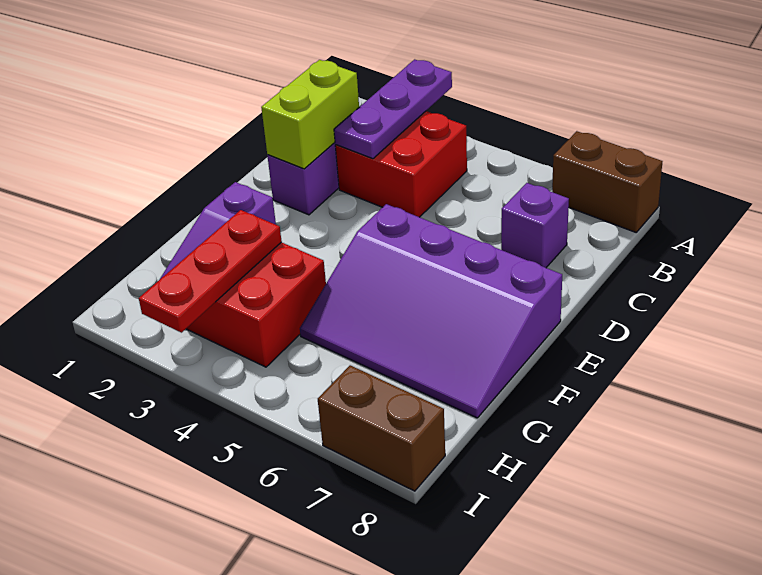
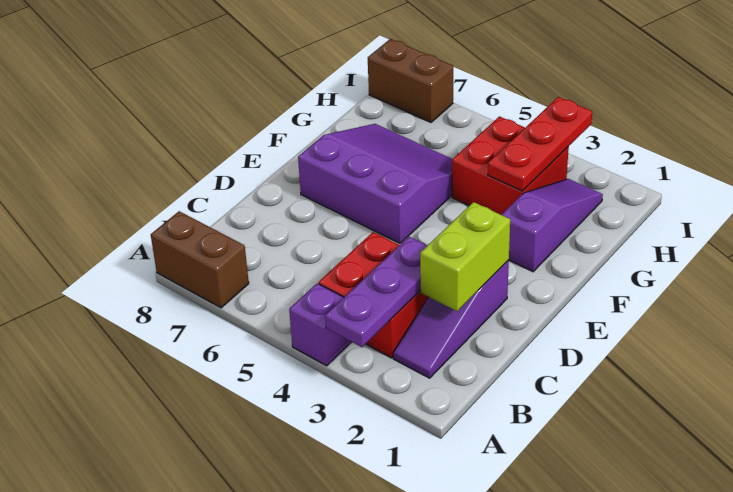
purple 1x1 brick [501,183,569,268] -> purple 1x1 brick moved to [289,283,351,366]
purple 3x4 slope [300,204,562,418] -> purple 3x3 slope [298,124,453,243]

